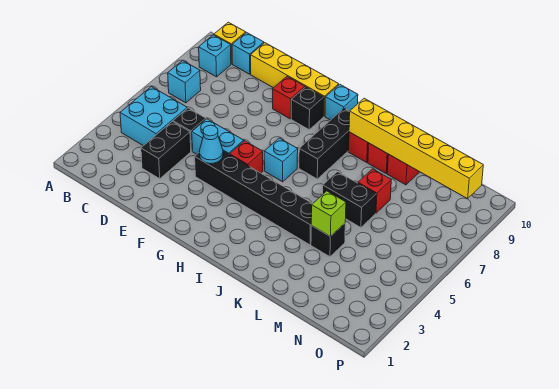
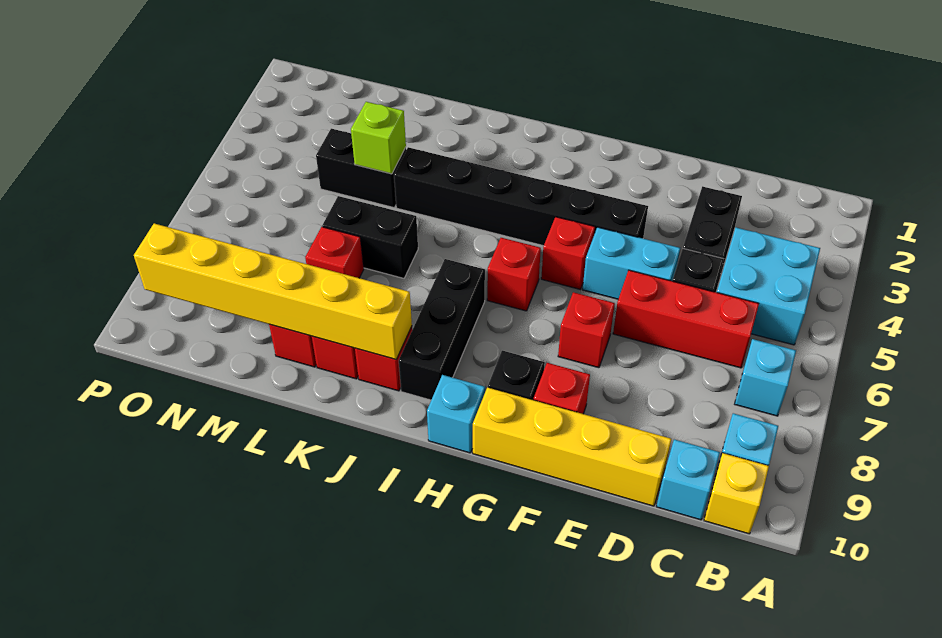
none -> red 1x3 brick [613,270,759,368]
cyan 1x1 cone [199,125,223,163] -> none
none -> red 1x1 brick [558,292,615,368]
cyan 1x1 brick [264,138,298,182] -> red 1x1 brick [487,238,541,311]
black 1x1 brick [311,223,345,257] -> black 1x2 brick [316,129,406,207]

